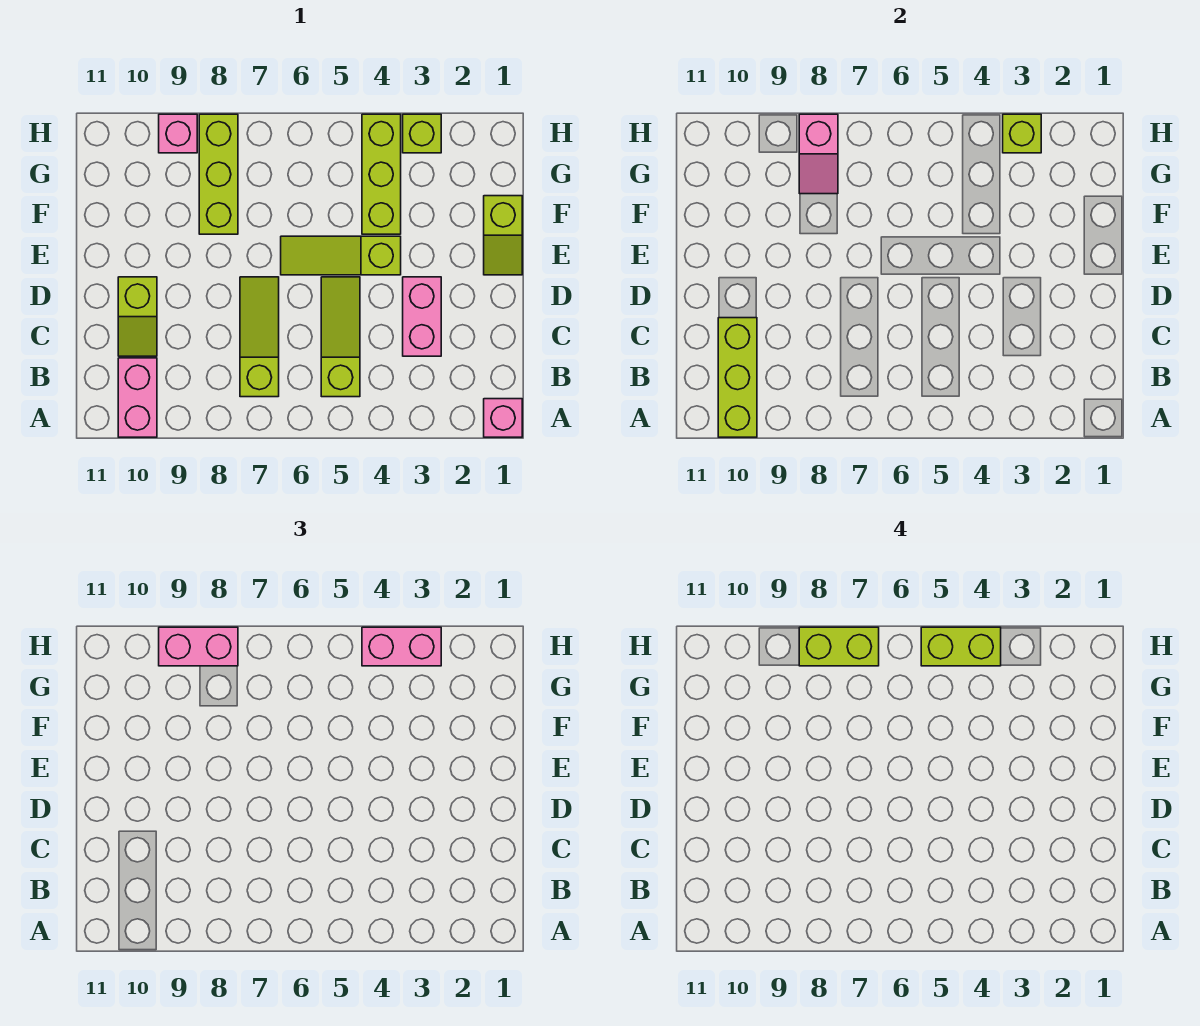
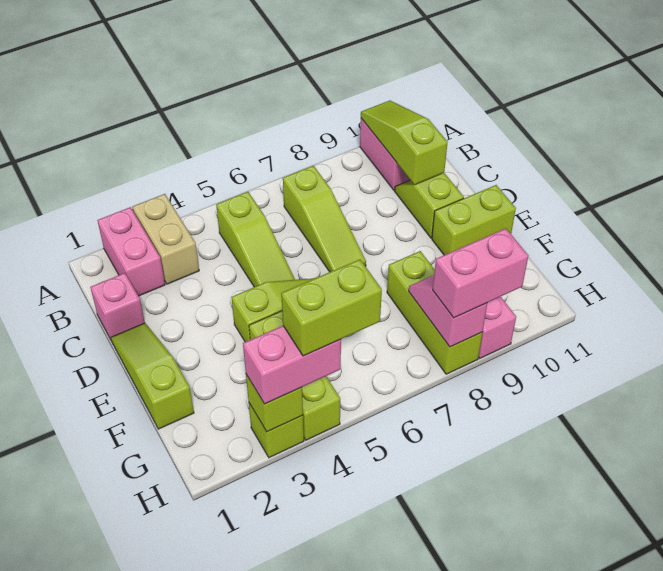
pink 1x1 brick [484,399,522,437] -> pink 1x1 brick moved to [90,273,145,340]
none -> tan 1x2 brick [132,194,199,284]
lime 1x3 brick [718,318,757,437] -> lime 1x3 slope [361,101,448,185]
pink 1x2 brick [403,277,441,356] -> pink 1x2 brick moved to [97,207,165,296]
lime 1x2 slope [484,196,522,275] -> lime 1x3 slope [111,323,194,429]
lime 1x2 brick [799,627,879,666] -> lime 1x2 brick moved to [432,185,516,255]

